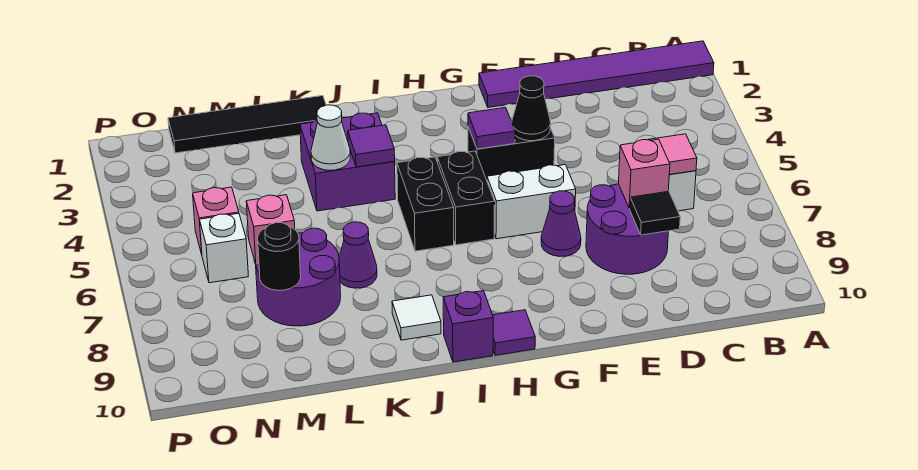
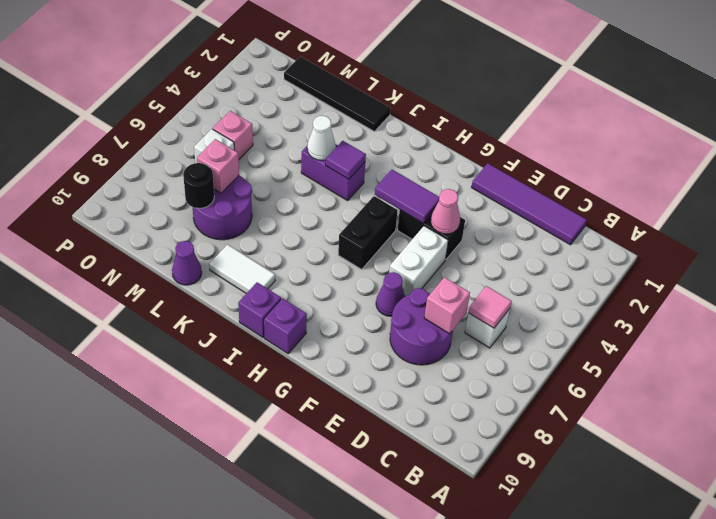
purple 1x6 tile [479,41,714,108] -> purple 1x4 tile [471,163,587,245]
black 1x1 tile [630,191,680,235] -> none
black 1x1 cone [512,76,551,141] -> pink 1x1 cone [431,189,460,234]
white 1x2 brick [487,165,576,239] -> white 1x2 brick turned to [389,226,448,296]
purple 1x1 tile [468,108,515,149] -> purple 1x2 tile [375,170,439,224]
purple 1x1 tile [493,310,535,355] -> purple 1x1 brick [264,298,307,354]
black 1x2 brick [397,157,454,251] -> none
purple 2x2 brick [300,113,395,211] -> purple 1x2 brick [301,145,365,201]
white 1x1 tile [392,295,441,340] -> white 1x2 tile [209,245,275,293]
purple 1x1 cone [339,222,377,288] -> purple 1x1 cone moved to [172,241,202,285]

